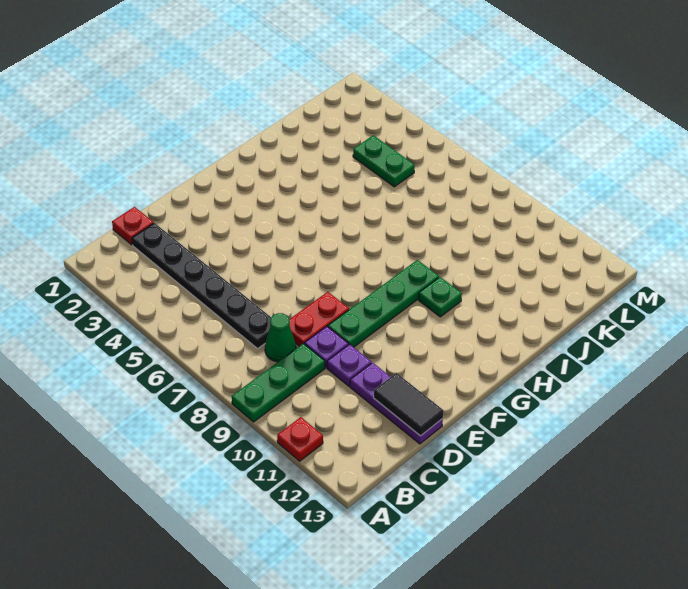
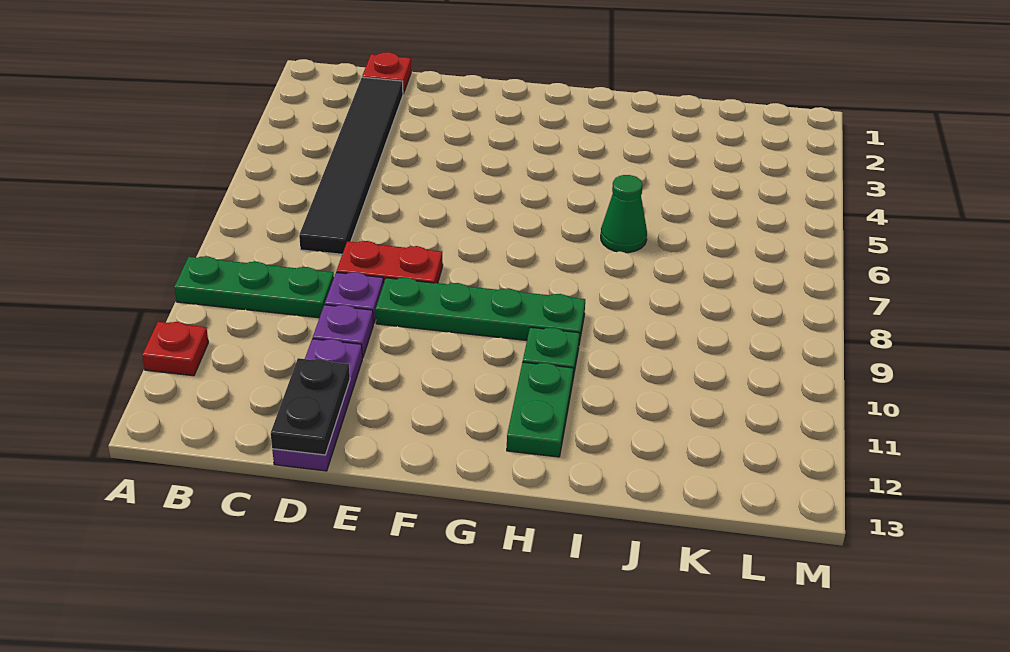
black 1x6 plate [132,223,271,348] -> black 1x6 tile [299,77,403,254]
green 1x1 cone [265,313,296,362] -> green 1x1 cone moved to [601,175,647,253]
black 1x2 tile [374,373,444,436] -> black 1x2 plate [271,358,350,455]
green 1x2 plate [353,135,415,187] -> green 1x2 plate moved to [507,362,573,457]

